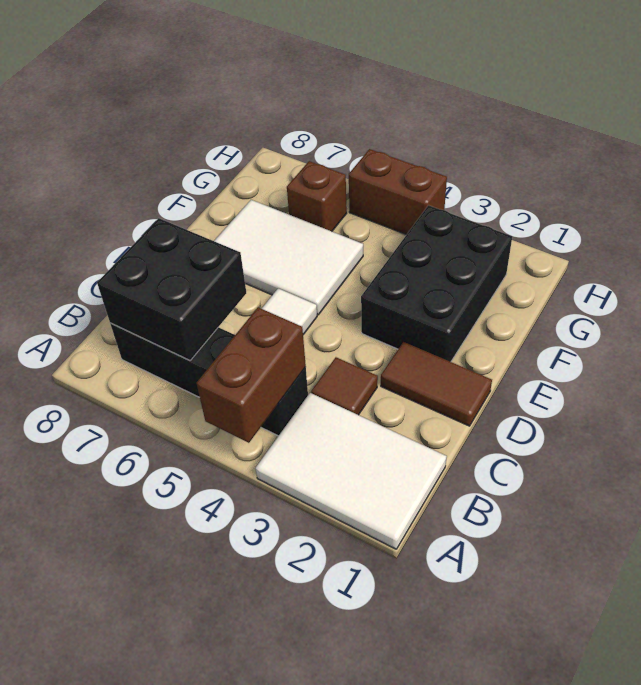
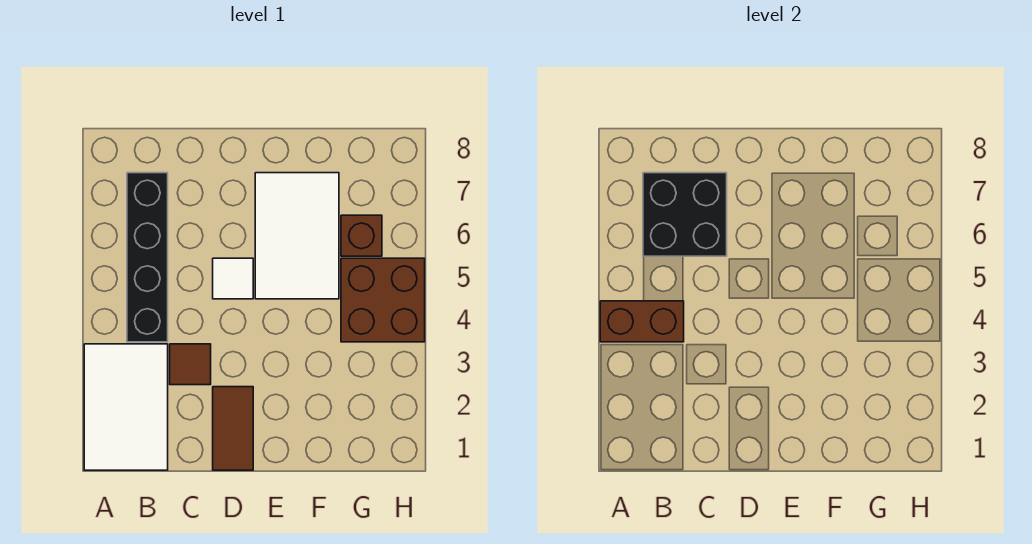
black 2x3 brick [361,205,512,362] -> none
brown 1x2 brick [349,149,447,235] -> brown 2x2 brick [341,258,425,342]

